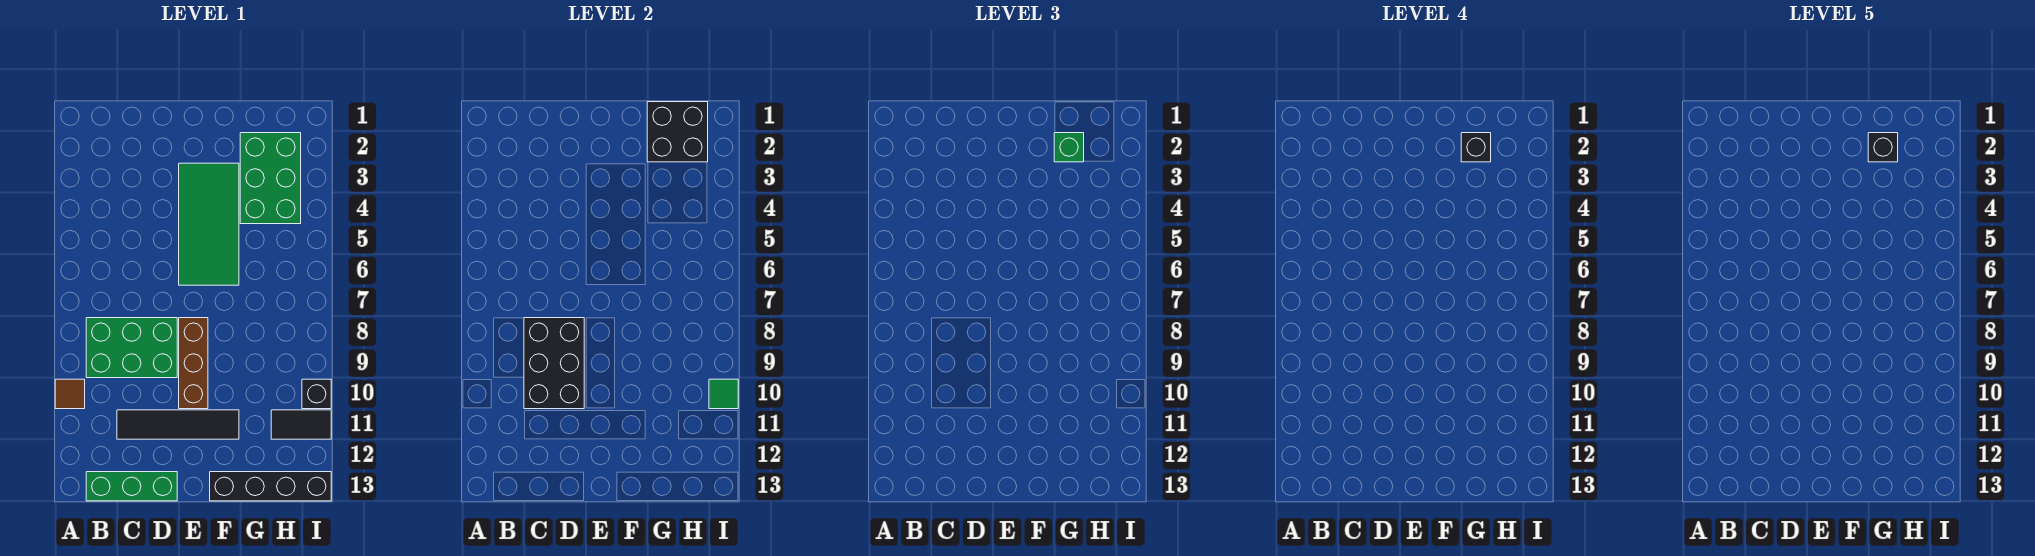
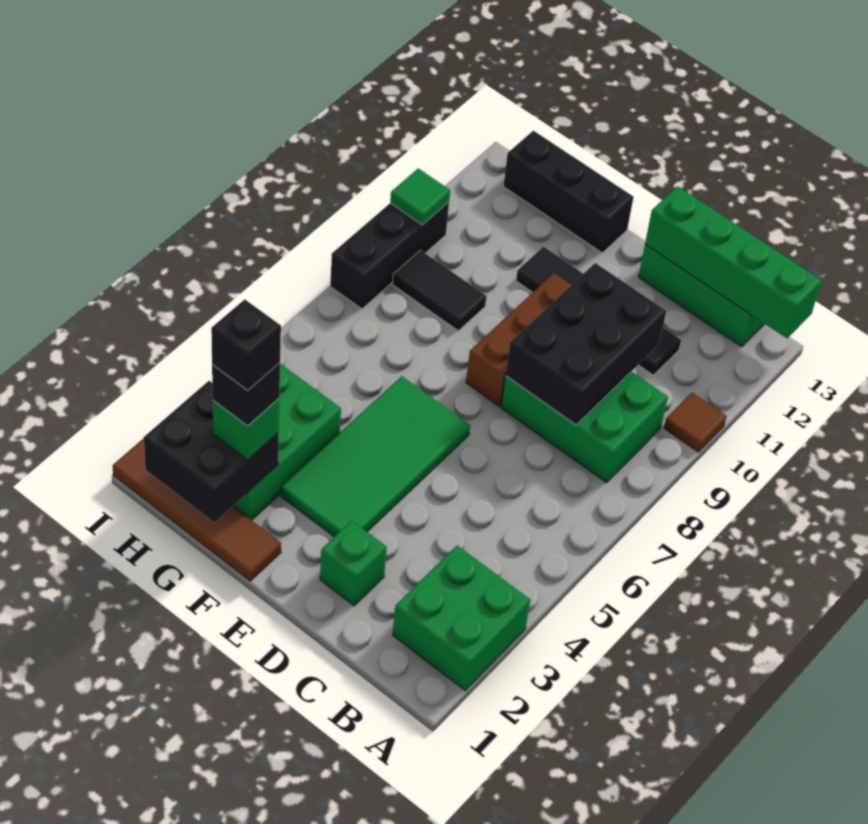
none -> green 2x2 brick [393,546,530,691]
none -> green 1x4 brick [645,186,821,338]
none -> green 1x1 brick [320,521,387,606]
none -> brown 1x4 tile [113,438,281,581]
black 1x4 brick [210,472,331,501] -> black 1x3 brick [503,131,633,253]
black 1x2 tile [271,410,331,439] -> black 1x2 tile moved to [392,250,487,331]
black 1x1 brick [302,379,331,409] -> black 1x3 brick [330,202,449,309]

